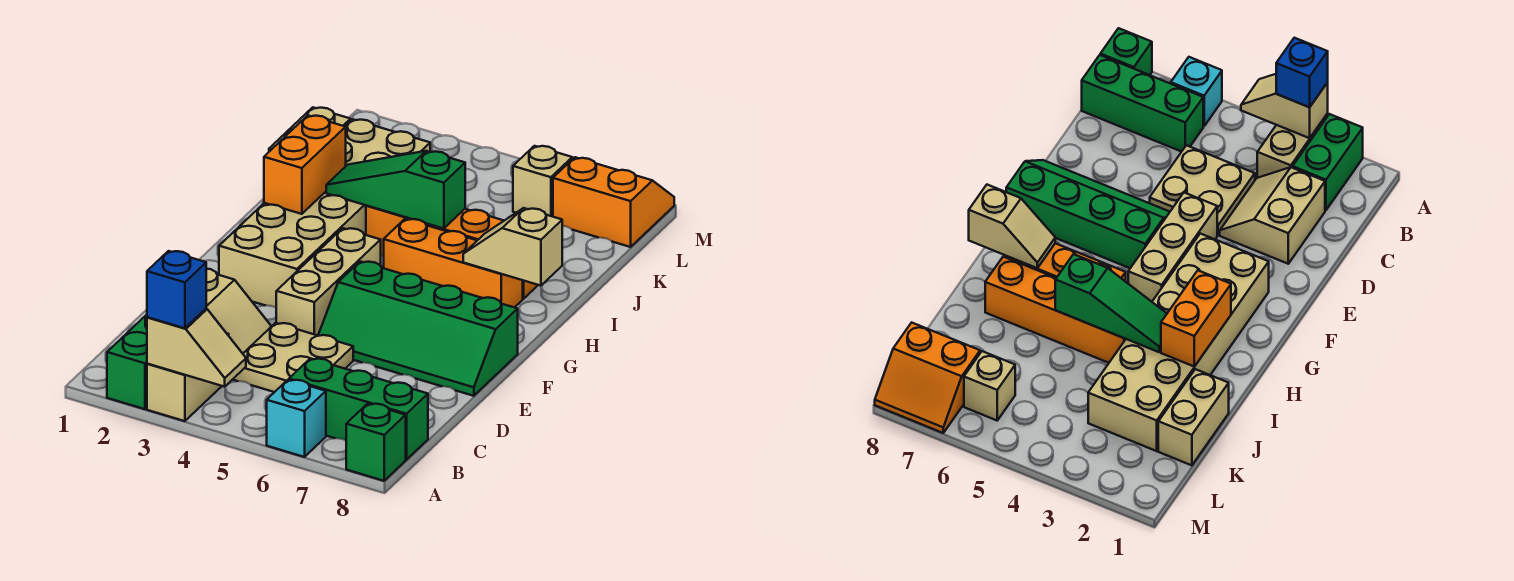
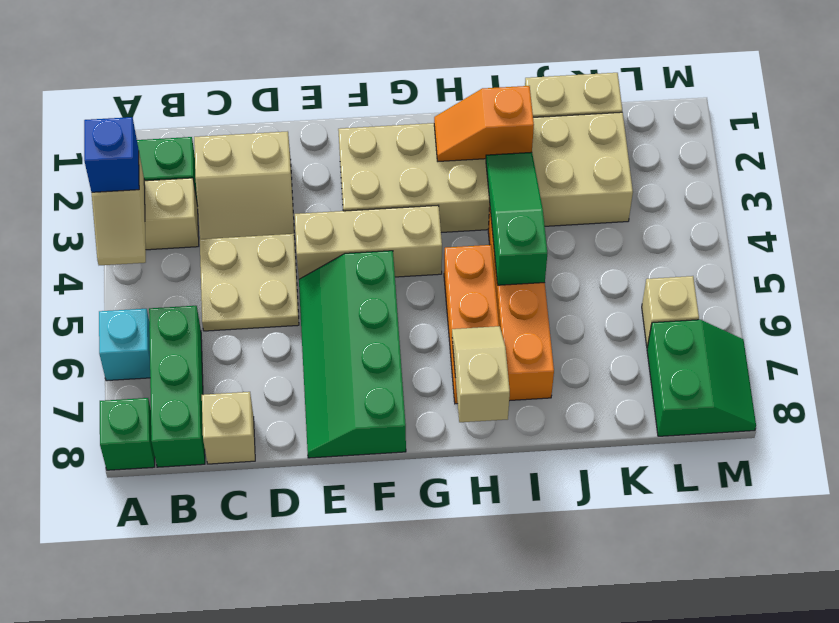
none -> tan 1x1 brick [202,392,255,464]
orange 1x2 brick [264,115,346,214] -> orange 1x2 slope [434,86,534,161]
orange 2x2 slope [553,157,674,247] -> green 2x2 slope [647,320,756,436]

